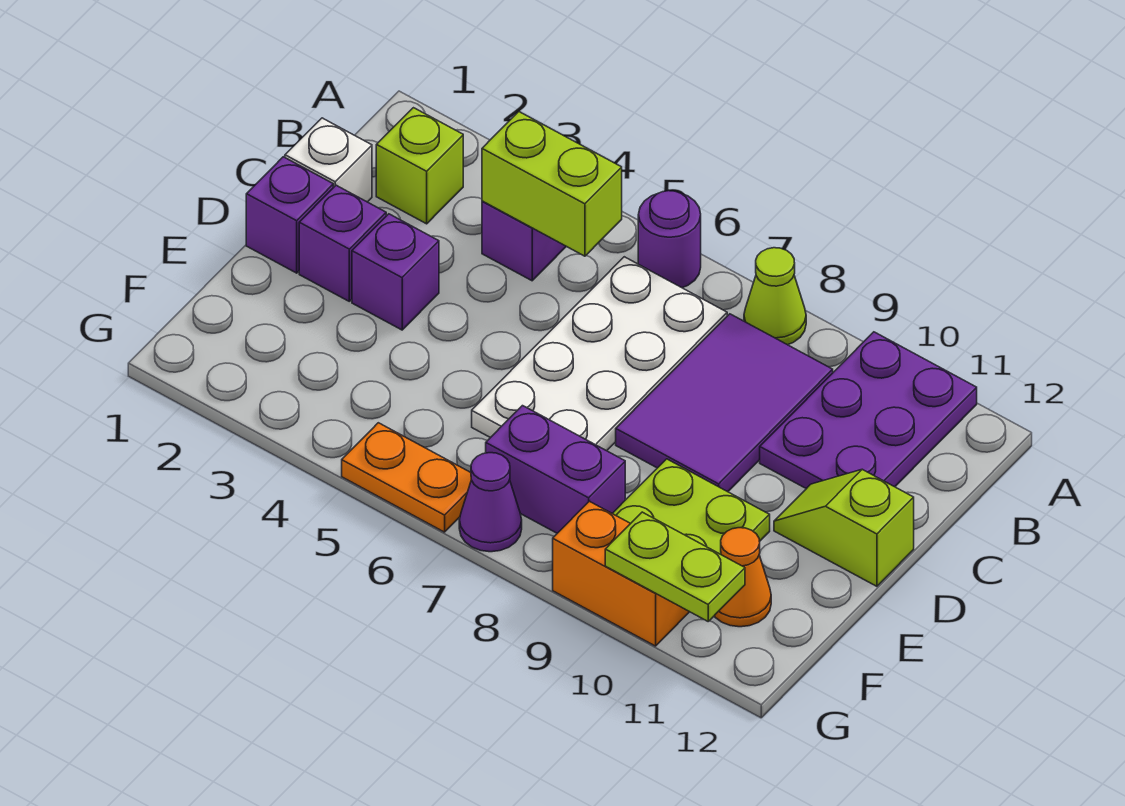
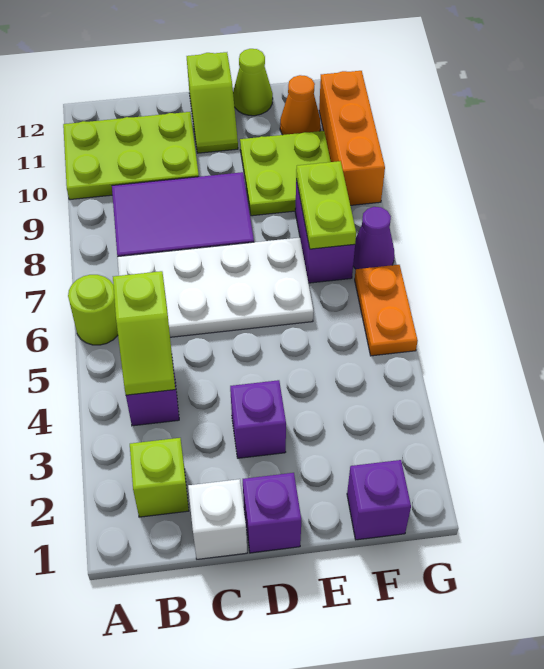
purple 1x1 round brick [638,191,701,288] -> lime 1x1 round brick [68,275,118,345]
lime 1x1 cone [744,248,806,345] -> lime 1x1 cone moved to [233,49,273,116]
purple 2x3 plate [760,332,977,489] -> lime 2x3 plate [63,112,199,200]
lime 1x2 brick [482,112,622,256] -> lime 1x2 slope [113,271,175,395]
purple 1x1 brick [299,185,386,301] -> purple 1x1 brick moved to [347,460,411,540]
orange 1x2 brick [553,501,689,646] -> orange 1x3 brick [319,71,385,205]
lime 1x2 plate [605,512,745,621] -> lime 1x2 plate moved to [296,161,356,249]

